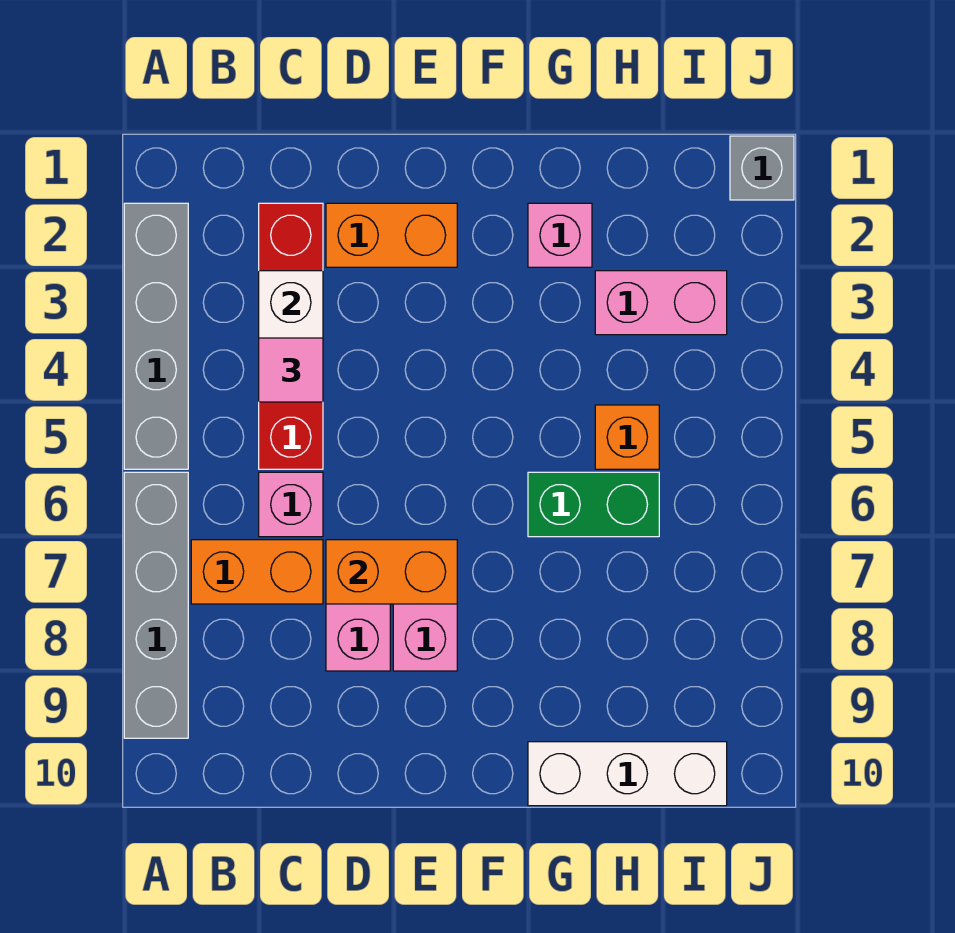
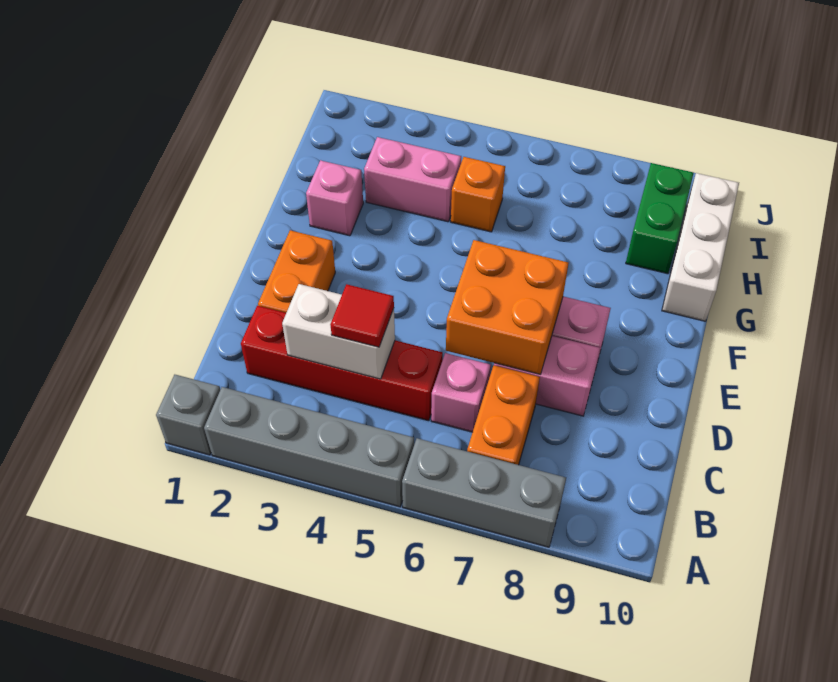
grey 1x4 brick [124,472,188,738] -> grey 1x3 brick [402,438,566,547]
pink 1x1 tile [259,338,323,402] -> red 1x1 tile [330,284,394,347]
orange 1x2 brick [326,540,457,604] -> orange 2x2 brick [446,240,569,374]
green 1x2 brick [528,472,659,537] -> green 1x2 brick moved to [626,163,694,274]
pink 1x2 brick [595,271,727,335] -> pink 1x2 brick turned to [364,137,461,222]
grey 1x1 brick [730,136,794,200] -> grey 1x1 brick moved to [156,375,220,455]

